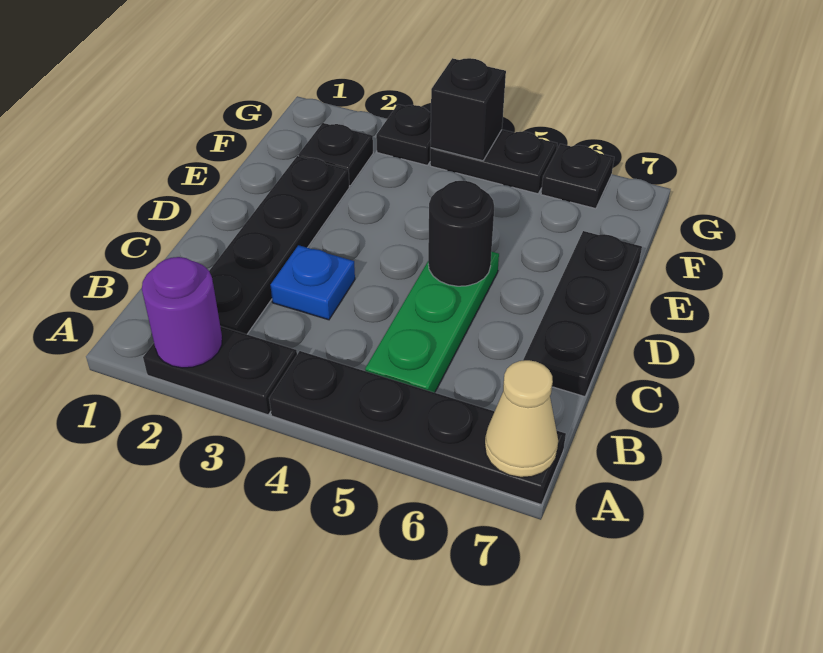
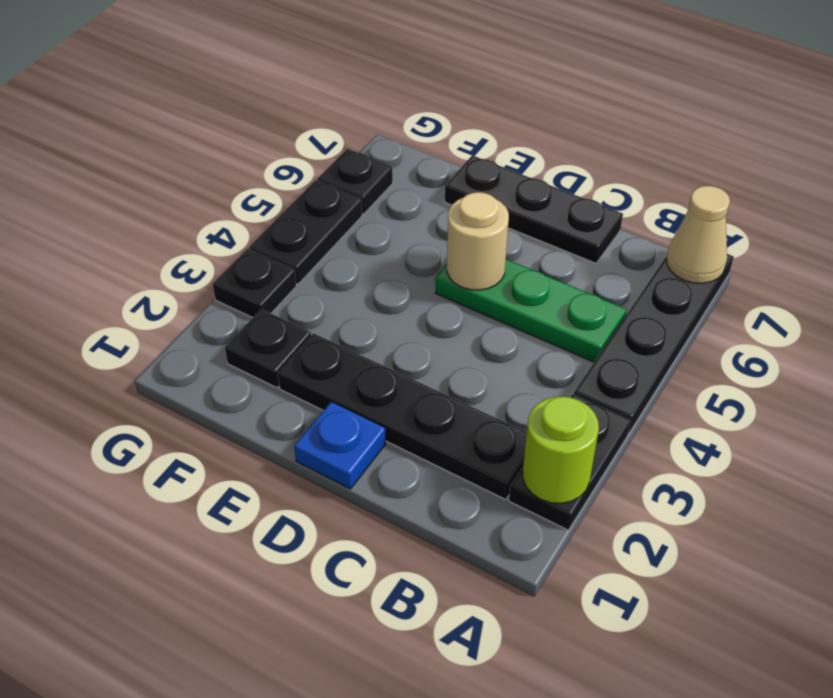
purple 1x1 round brick [142,257,222,368] -> lime 1x1 round brick [523,396,599,504]
blue 1x1 plate [270,245,355,320] -> blue 1x1 plate moved to [294,402,386,489]
black 1x1 round brick [428,181,494,286] -> tan 1x1 round brick [447,192,509,290]
black 1x1 brick [430,58,506,161] -> none

